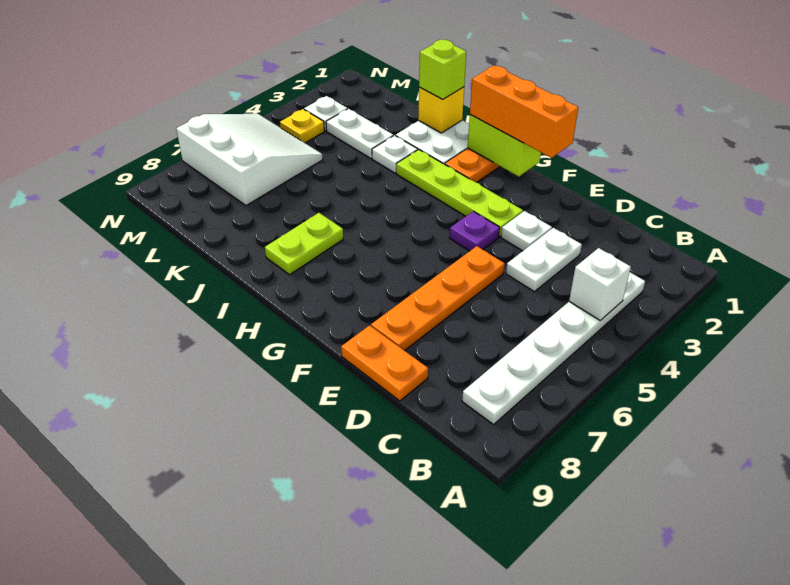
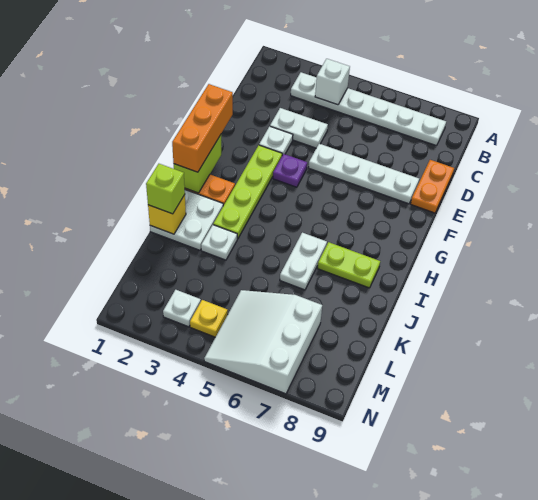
orange 1x4 plate [371,246,504,351] -> white 1x4 plate [309,144,419,204]
white 1x2 plate [326,109,393,159] -> white 1x2 plate moved to [280,233,327,290]

